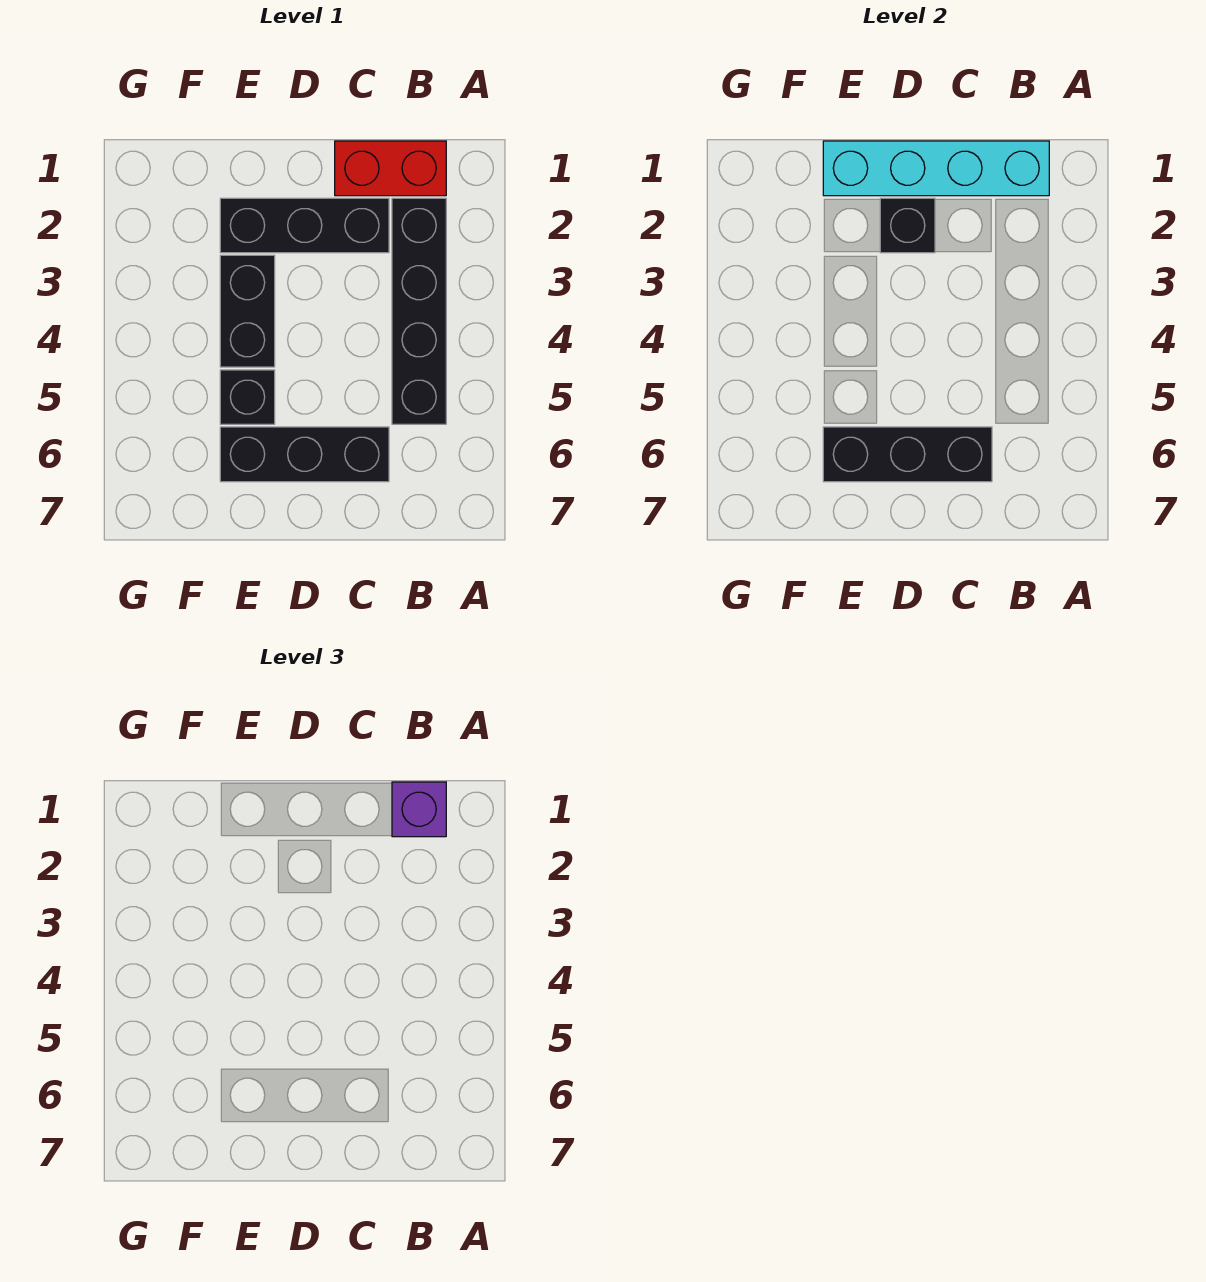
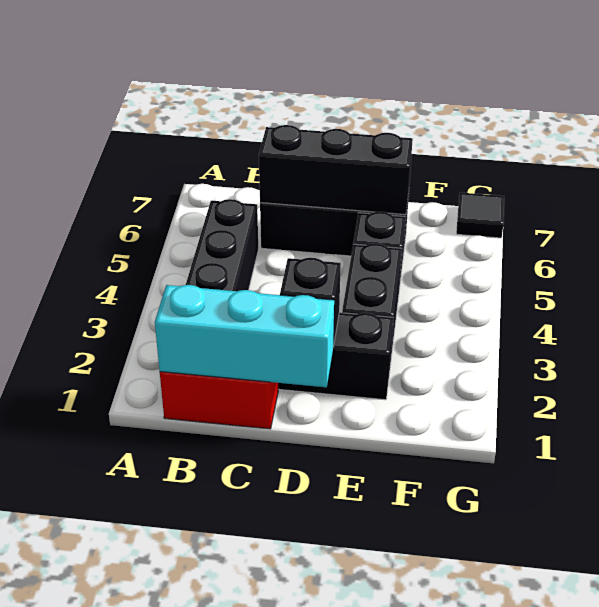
cyan 1x4 brick [823,141,1049,196] -> cyan 1x3 brick [155,285,334,387]
purple 1x1 brick [392,782,446,837] -> none
none -> black 1x1 tile [456,192,504,238]

